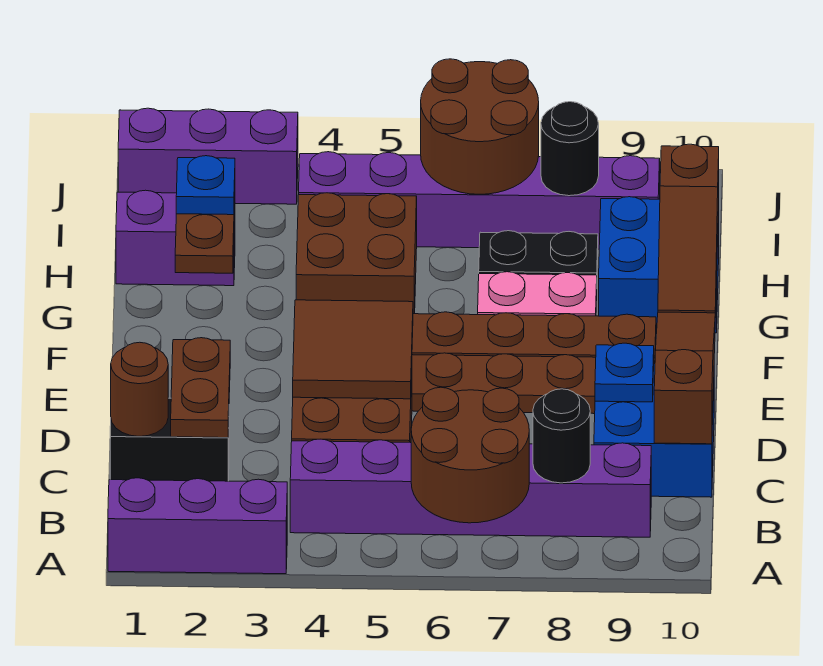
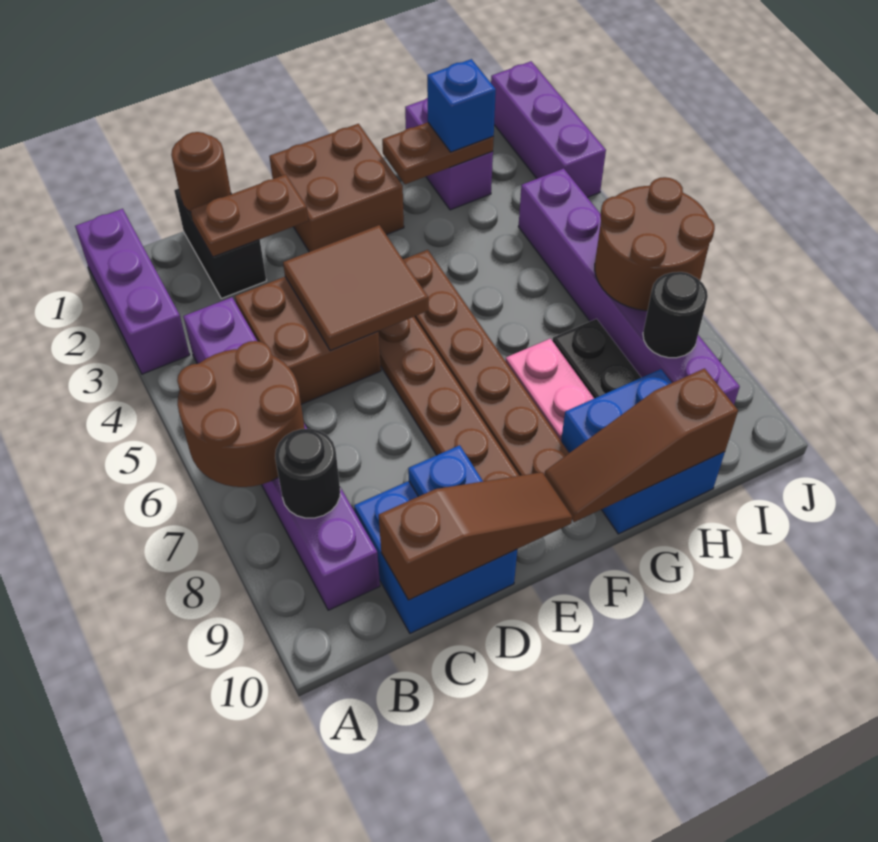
brown 2x2 brick [296,193,417,314] -> brown 2x2 brick moved to [269,124,404,252]
blue 1x1 plate [176,156,235,215] -> blue 1x1 brick [427,59,496,152]

